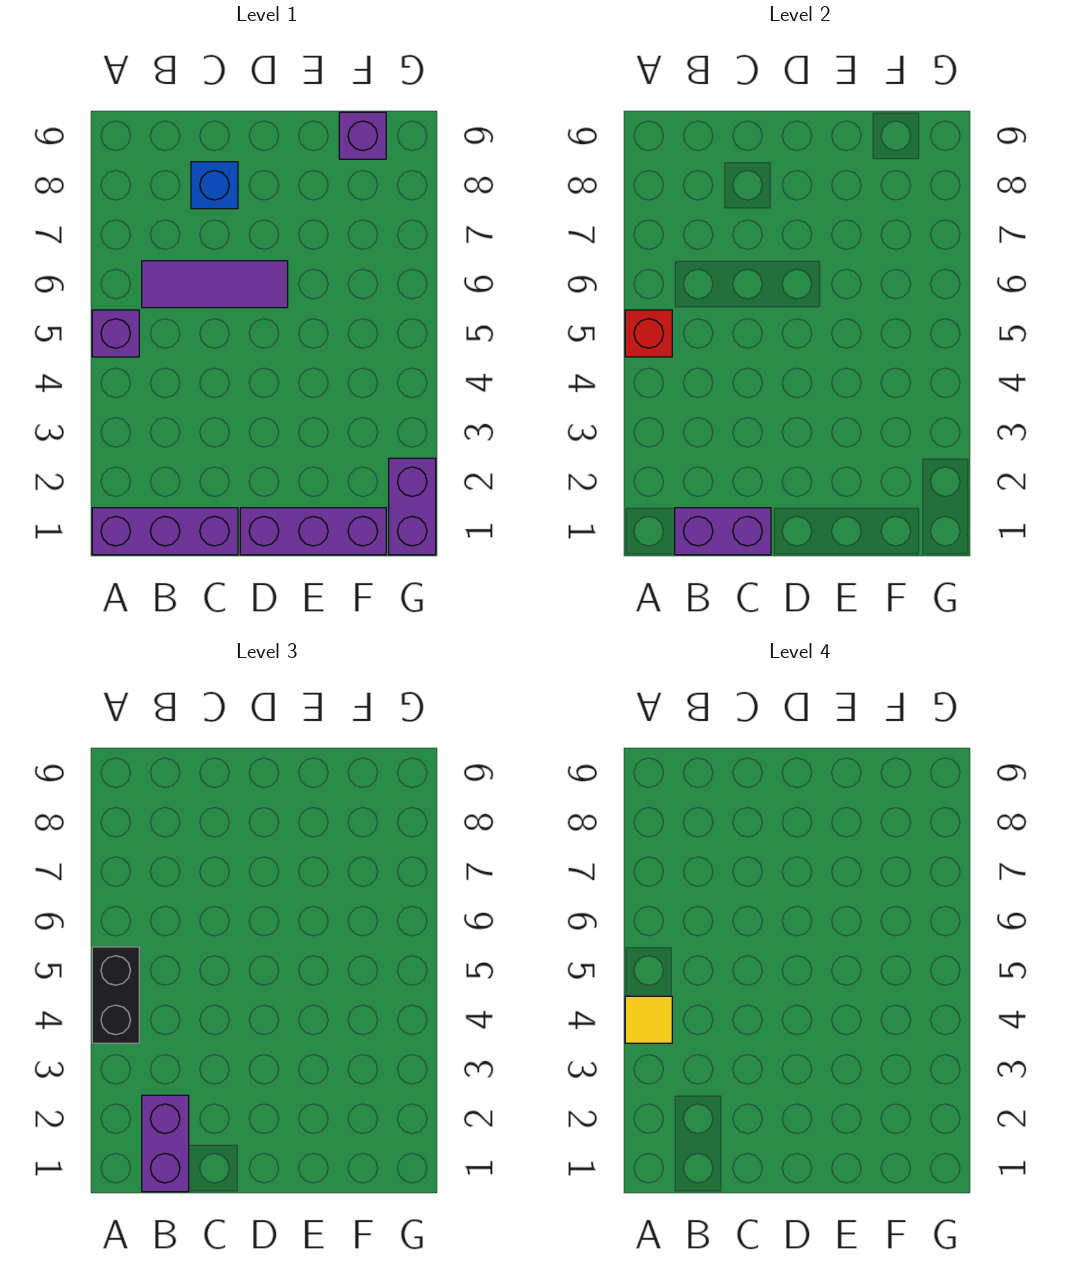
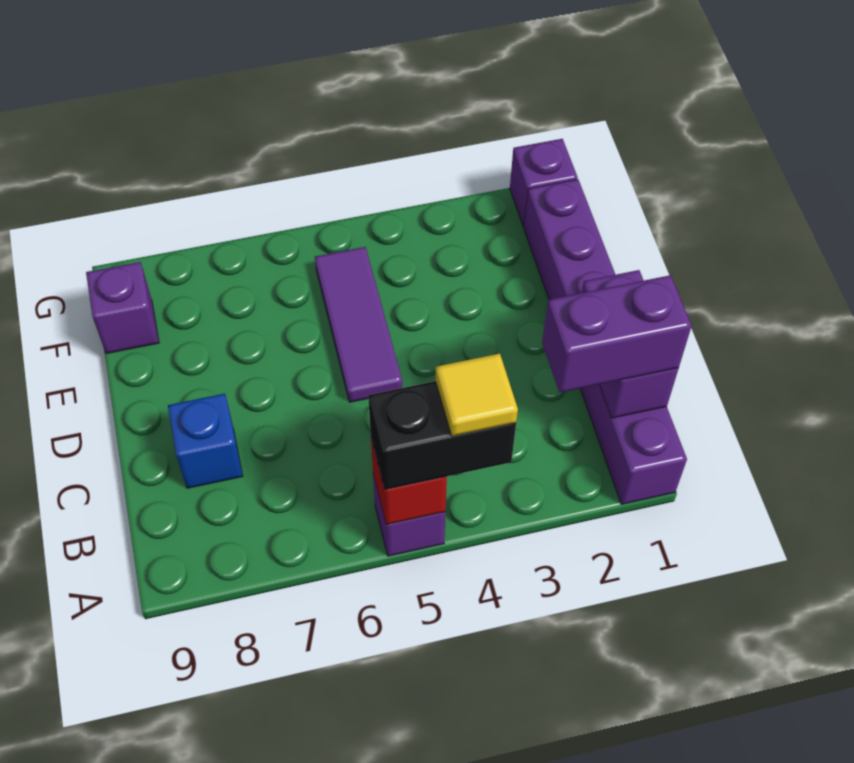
purple 1x3 tile [142,261,288,308] -> purple 1x3 tile moved to [315,247,402,402]
purple 1x2 brick [389,458,436,555] -> purple 1x1 brick [510,139,578,227]

